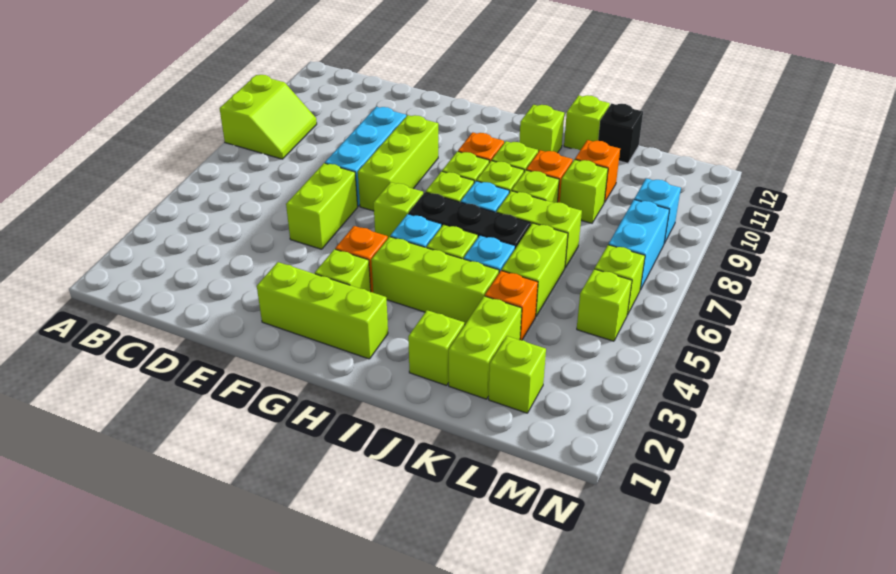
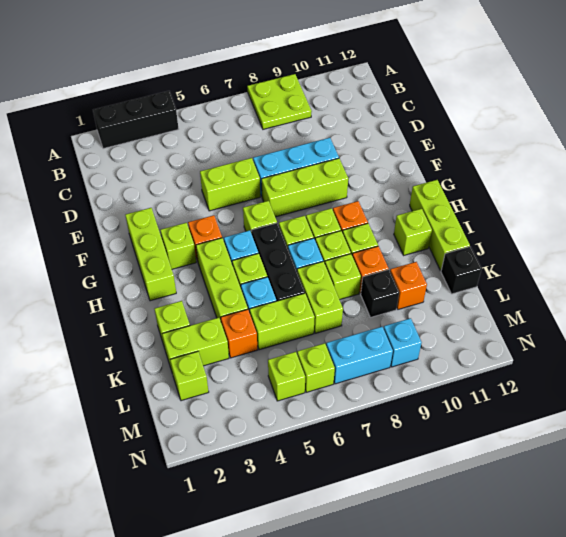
none -> black 1x3 brick [93,91,178,149]
lime 2x2 slope [220,75,317,159] -> lime 2x2 plate [247,74,312,129]
lime 1x1 brick [564,95,610,150] -> lime 1x3 brick [410,180,470,271]
lime 1x1 brick [560,159,608,223] -> black 1x1 brick [361,270,399,317]

